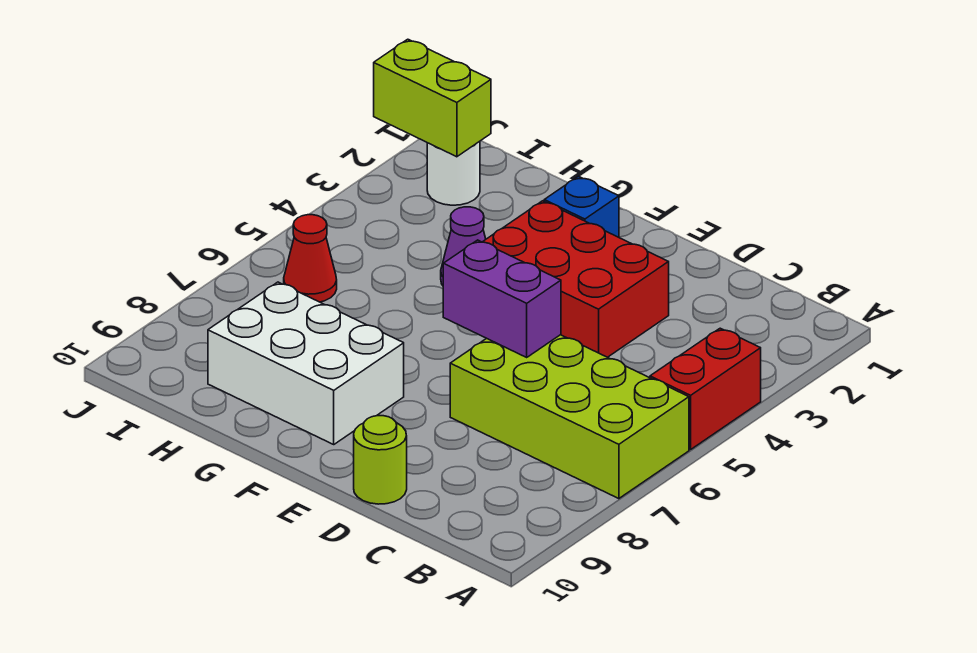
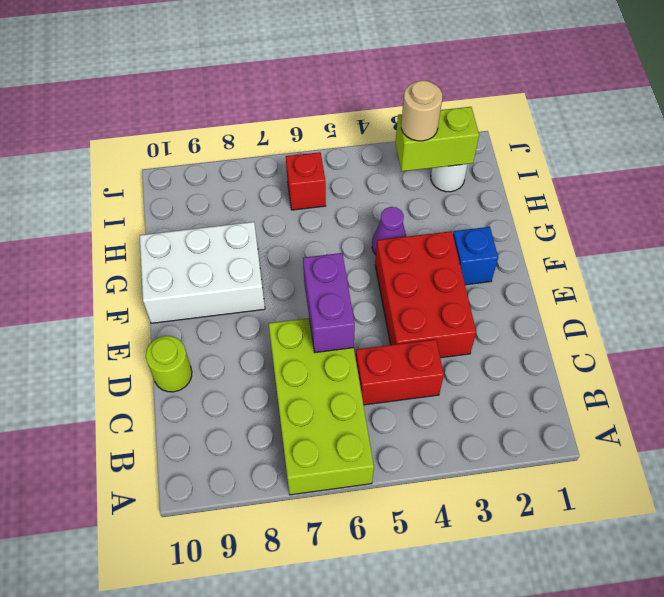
red 1x2 brick [650,328,761,450] -> red 1x2 brick moved to [356,339,444,405]
white 2x3 brick [208,282,404,444] -> white 2x3 brick turned to [140,222,265,323]
lime 1x2 brick [374,39,491,157] -> lime 1x2 brick turned to [395,107,479,171]
none -> tan 1x1 round brick [401,80,442,141]
red 1x1 cone [284,215,337,302] -> red 1x1 brick [286,152,326,210]

